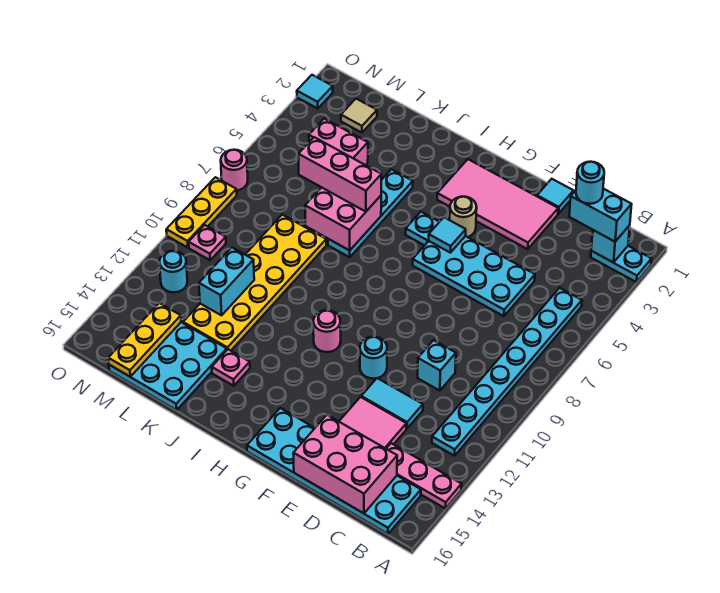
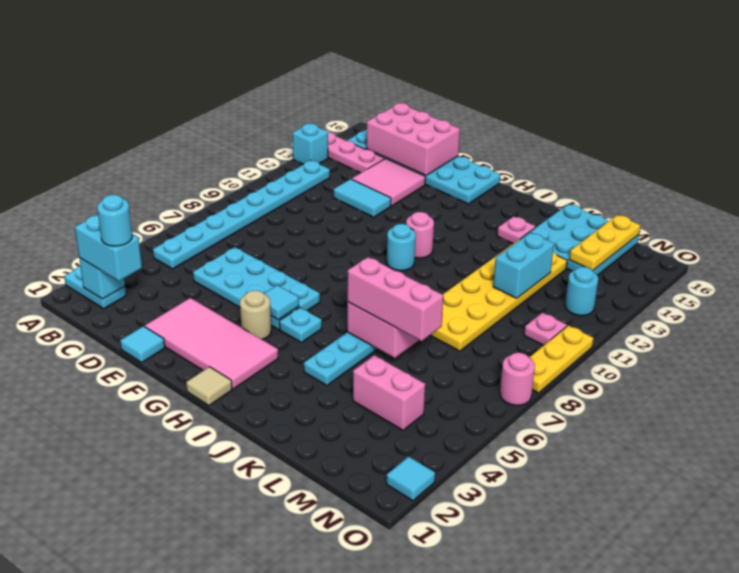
cyan 1x1 brick [418,340,456,391] -> cyan 1x1 brick moved to [292,124,328,165]
cyan 1x1 round brick [360,337,387,379] -> cyan 1x1 round brick moved to [387,224,416,271]
tan 1x1 tile [341,99,377,133] -> tan 1x1 tile moved to [186,367,232,406]

